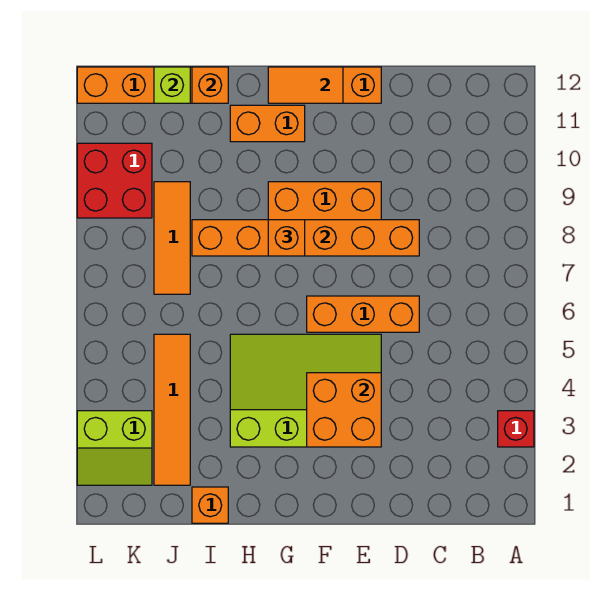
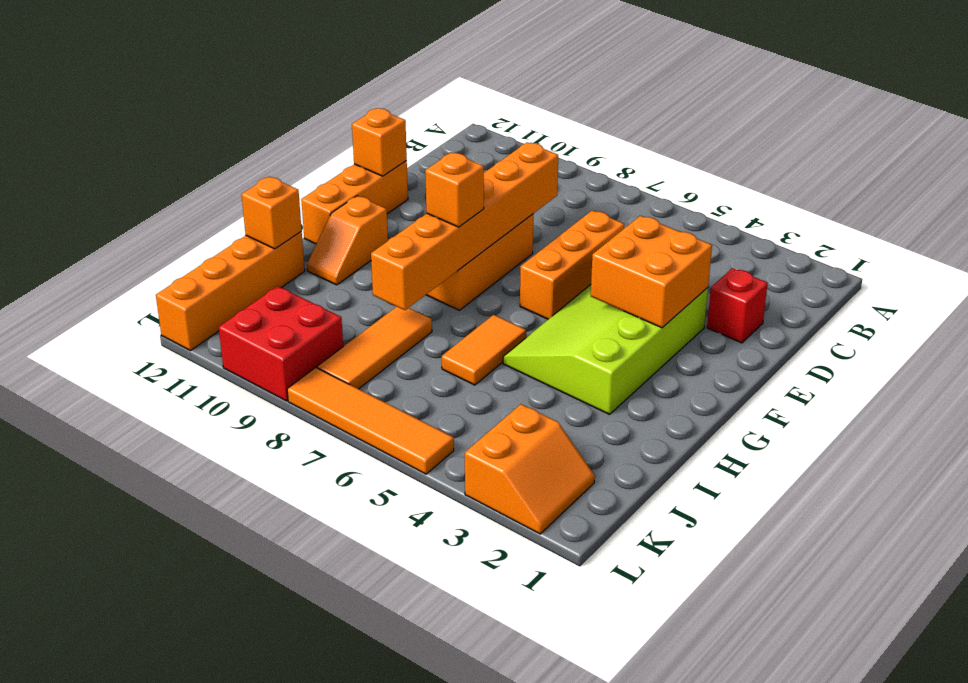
red 1x1 brick [498,411,534,447] -> red 1x1 brick moved to [707,268,768,343]
orange 1x2 tile [268,67,343,103] -> orange 1x2 tile moved to [442,315,526,385]
orange 1x2 brick [230,105,305,142] -> orange 1x2 slope [307,196,388,285]
orange 1x1 brick [192,487,228,523] -> orange 1x1 brick moved to [352,108,407,176]
orange 1x4 tile [154,334,190,485] -> orange 1x4 tile moved to [287,367,454,474]
orange 1x3 tile [154,182,190,294] -> orange 1x3 tile turned to [317,307,432,389]
lime 1x1 brick [154,67,190,103] -> none
lime 2x2 slope [77,411,152,485] -> orange 2x2 slope [465,404,595,534]

